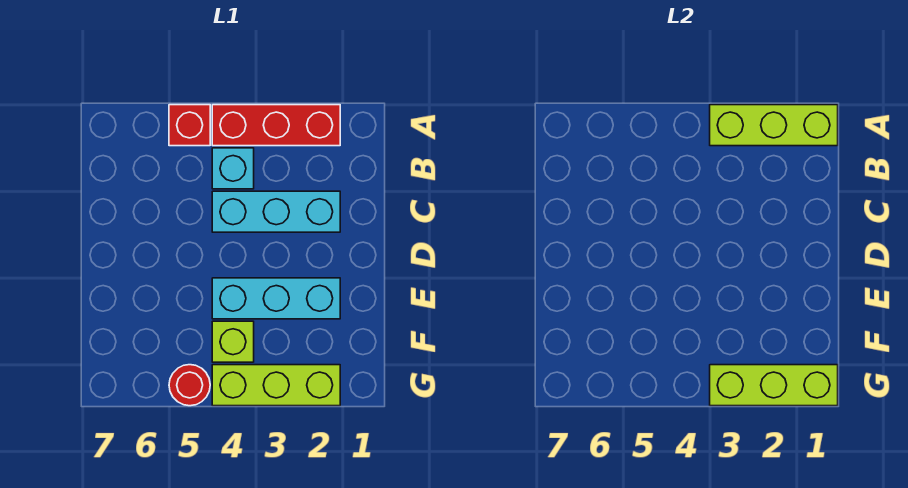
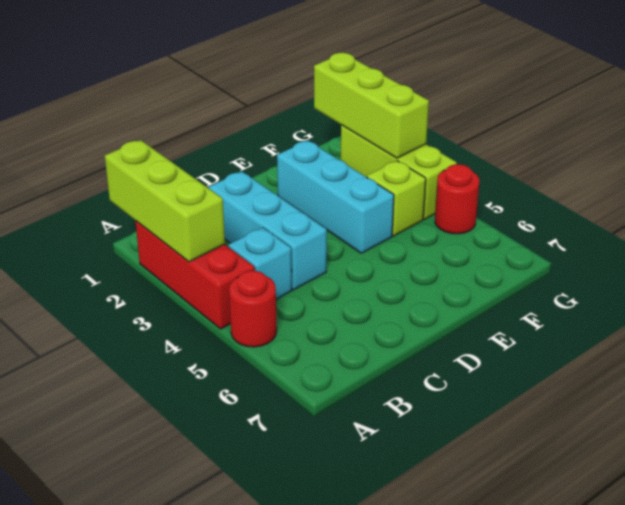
red 1x1 brick [169,105,210,146] -> red 1x1 round brick [229,271,277,347]

